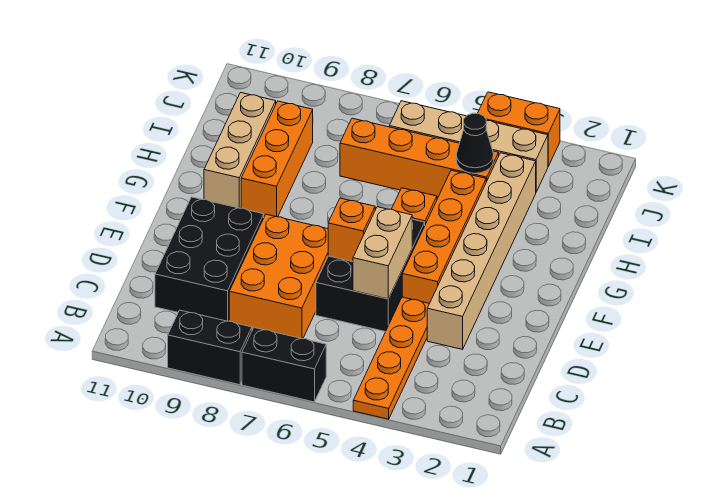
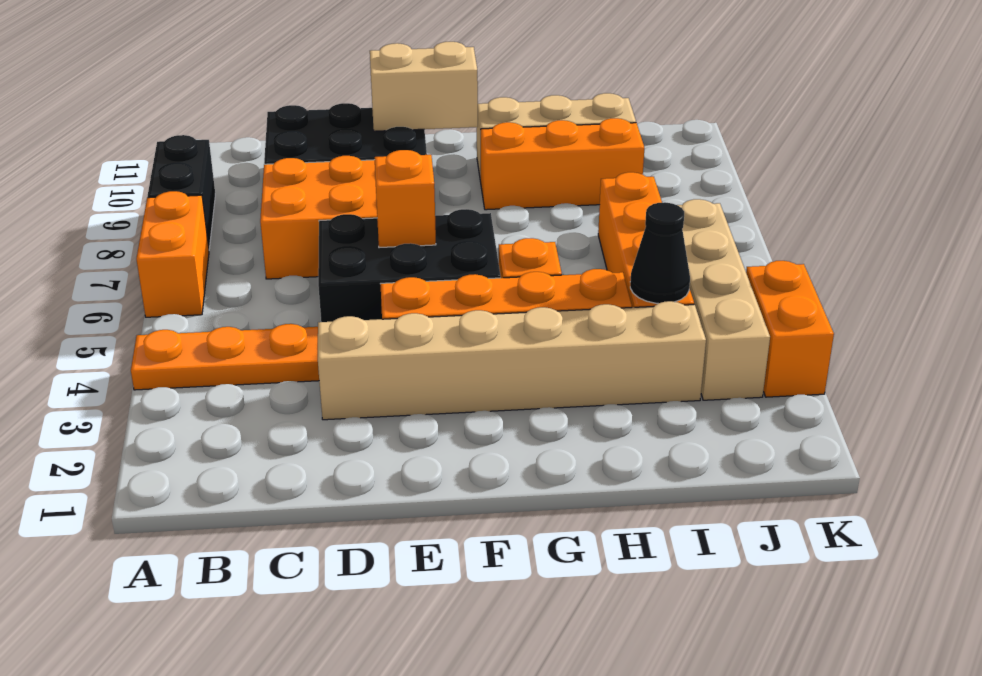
black 1x2 brick [242,328,326,402] -> orange 1x2 brick [136,191,209,317]
tan 1x2 brick [353,207,412,299] -> tan 1x2 brick moved to [370,42,478,131]

